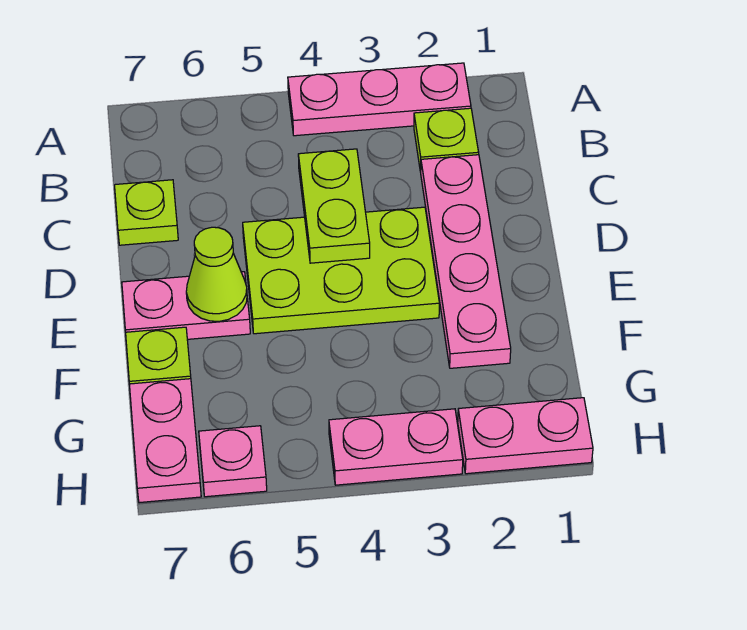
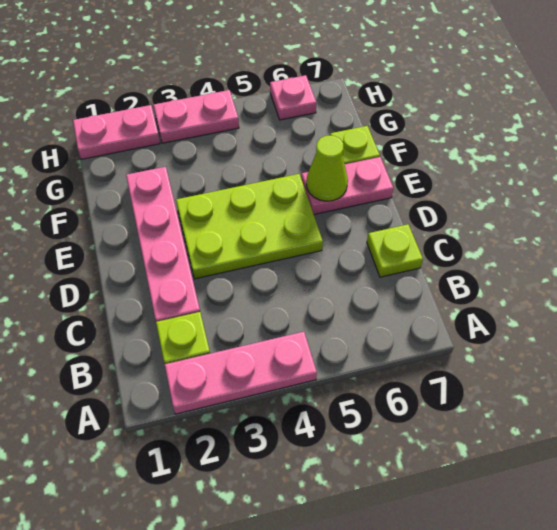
lime 1x2 plate [298,149,370,263] -> none
pink 1x2 plate [129,379,201,503] -> none

